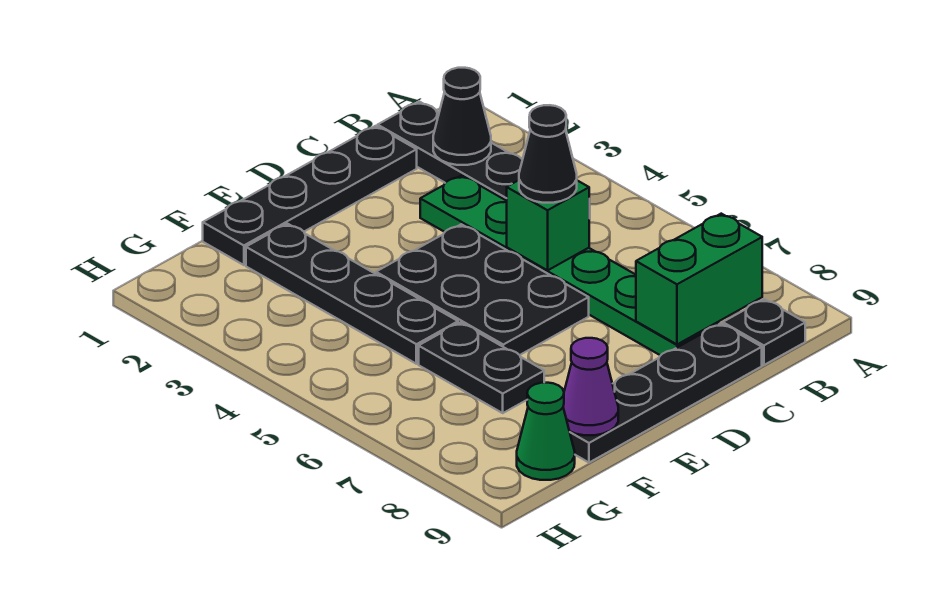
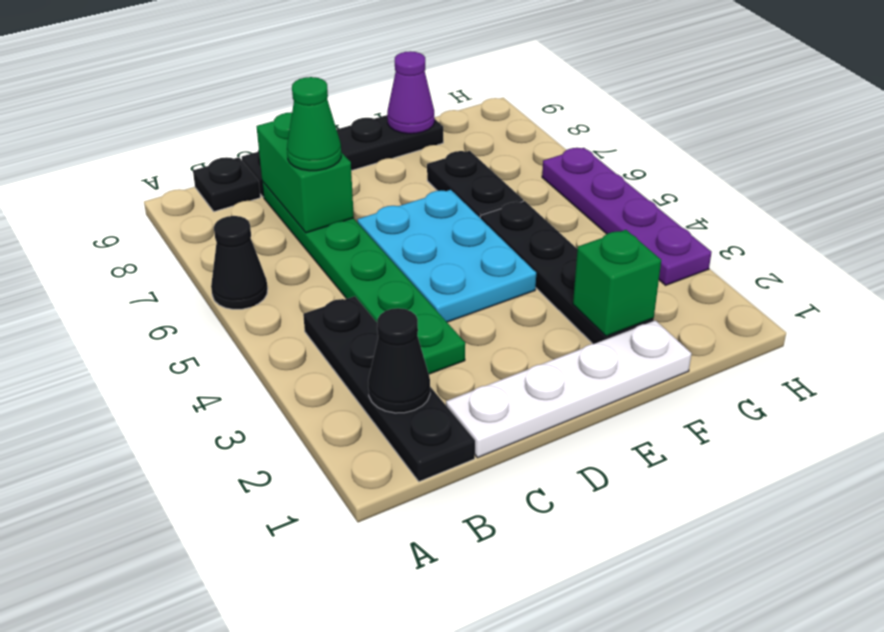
green 1x2 brick [636,214,762,344] -> green 1x2 brick turned to [256,112,354,233]
black 1x4 plate [203,126,417,265] -> white 1x4 plate [446,320,691,458]
green 1x1 brick [507,180,589,270] -> green 1x1 brick moved to [573,230,661,336]
black 1x1 cone [519,105,577,203] -> black 1x1 cone moved to [211,216,268,309]
black 2x3 plate [376,224,589,355] -> cyan 2x3 plate [357,190,536,322]
green 1x1 cone [517,383,575,480] -> green 1x1 cone moved to [287,77,341,171]
none -> purple 1x4 plate [542,148,712,285]

